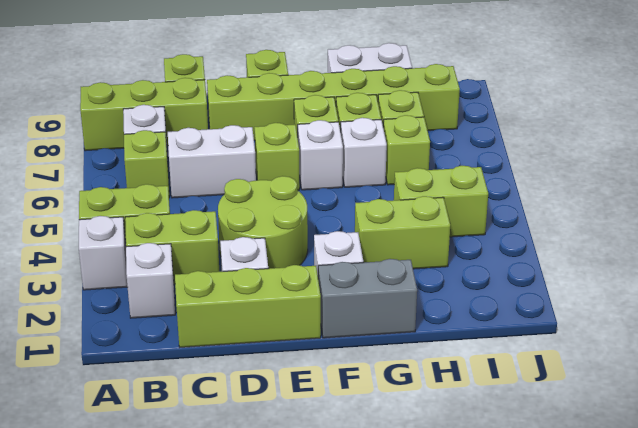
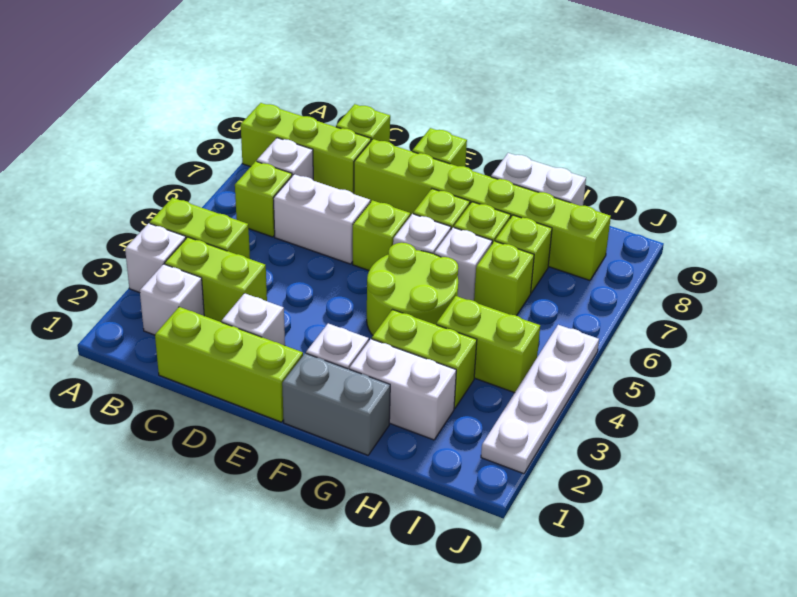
lime 2x2 round brick [218,176,308,269] -> lime 2x2 round brick moved to [367,243,458,335]
none -> white 1x2 brick [349,339,456,440]
none -> white 1x4 plate [481,325,599,474]

